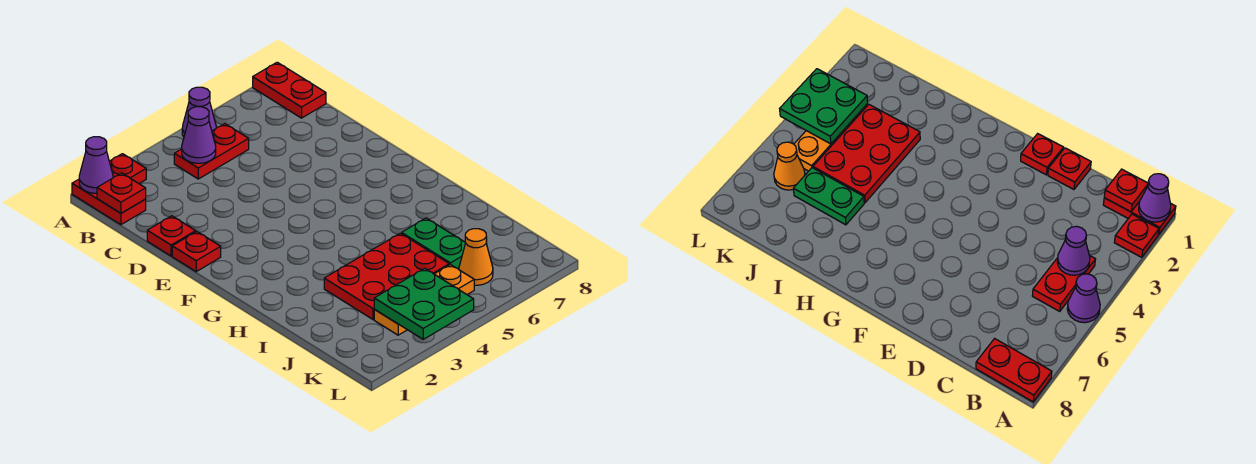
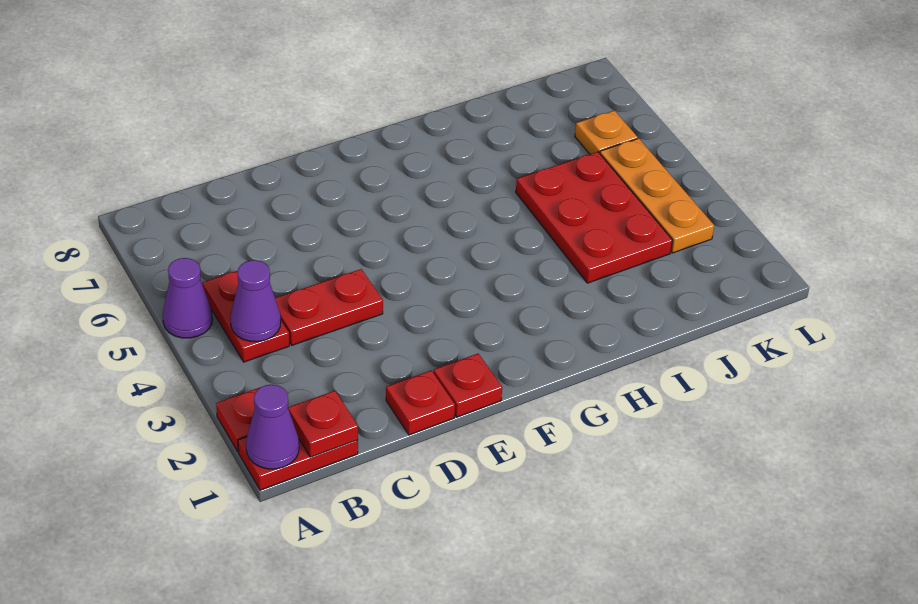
red 1x2 plate [253,62,326,118] -> red 1x2 plate moved to [275,269,383,345]
green 1x2 plate [402,218,465,269] -> none
green 2x2 plate [374,268,474,339] -> none
orange 1x1 cone [459,229,493,285] -> orange 1x1 plate [575,110,638,154]

